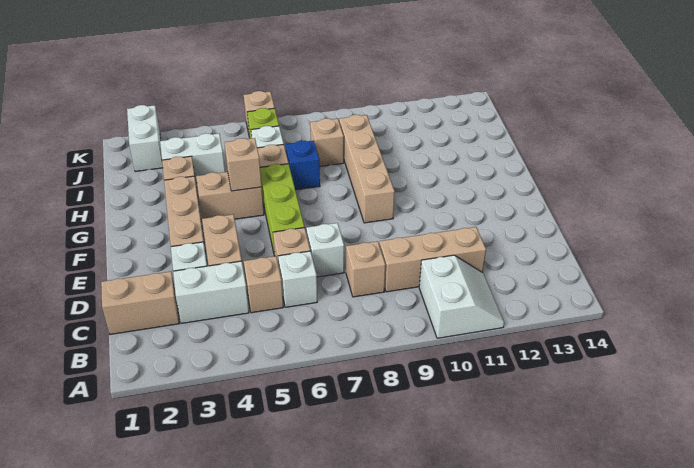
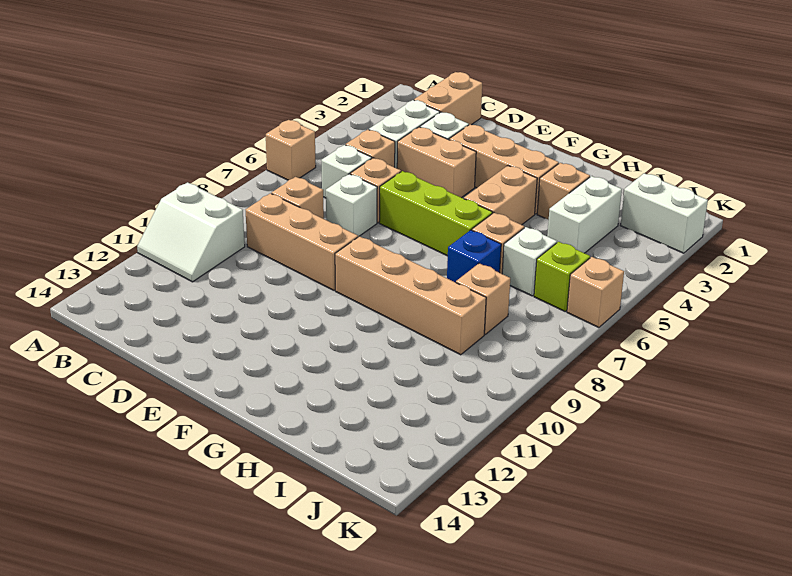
tan 1x3 brick [379,227,486,292] -> tan 1x3 brick turned to [246,193,358,290]
tan 1x1 brick [224,138,262,191] -> tan 1x1 brick moved to [266,120,316,180]

